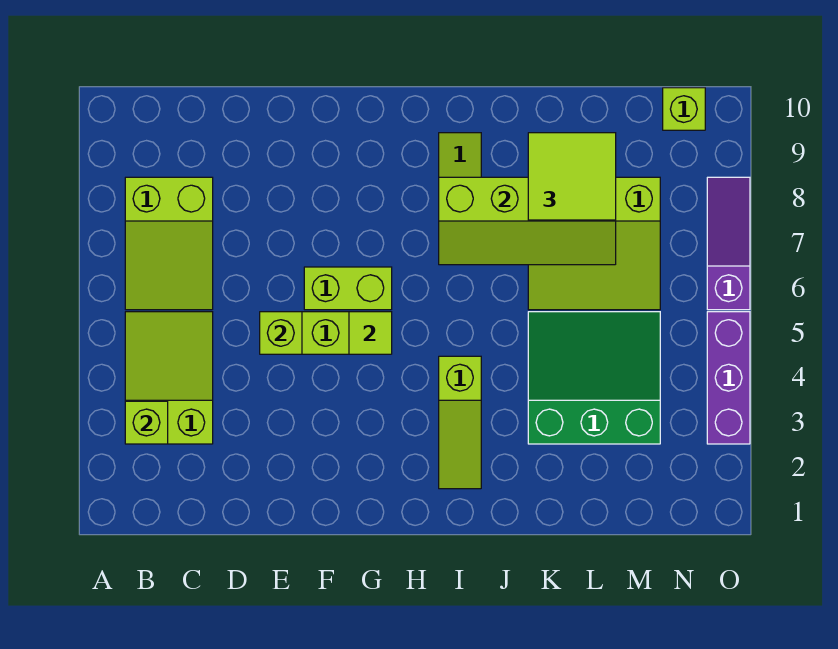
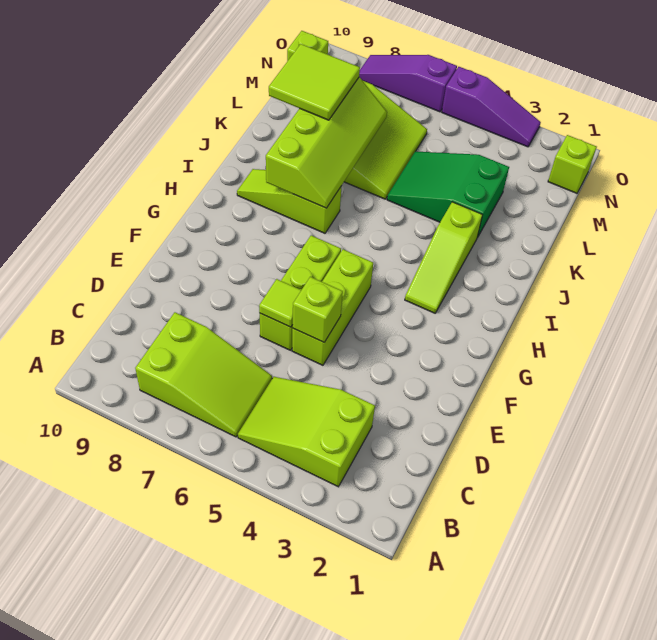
lime 1x1 brick [125,401,168,444] -> lime 1x1 brick moved to [548,135,597,193]
lime 1x2 brick [304,267,392,310] -> lime 1x3 brick [260,236,341,350]
lime 1x1 tile [349,312,392,354] -> lime 1x1 tile moved to [259,279,301,327]
lime 1x3 slope [439,356,481,489] -> lime 1x3 slope turned to [405,202,482,313]
green 3x3 slope [528,312,660,444] -> green 2x3 slope [387,151,509,238]
purple 1x3 brick [707,312,750,444] -> purple 1x3 slope [442,67,541,147]

